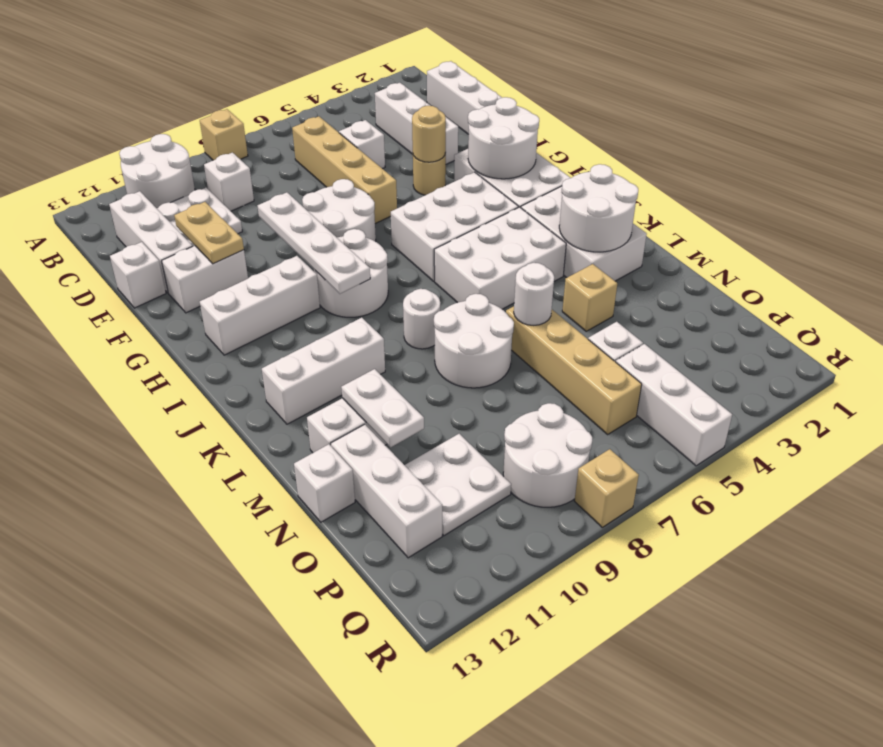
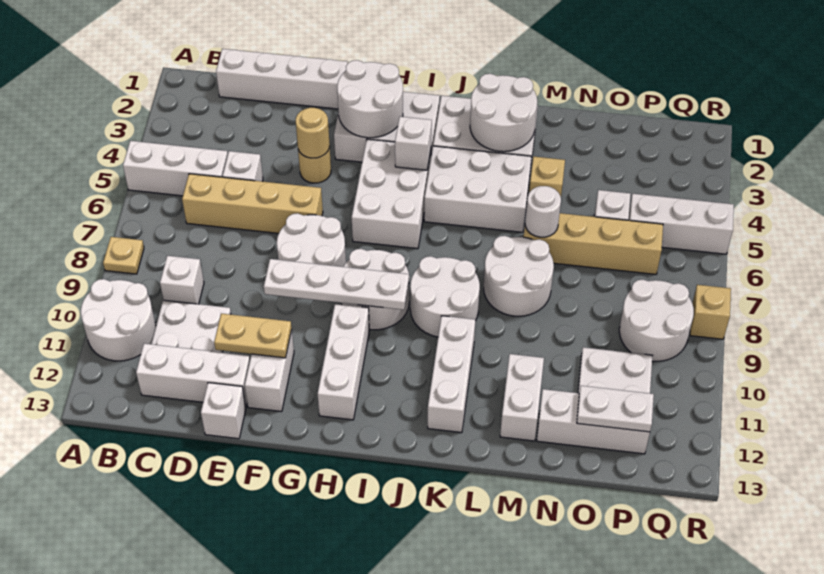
tan 1x1 brick [200,109,248,160] -> tan 1x1 plate [103,237,144,274]
white 1x3 brick [375,83,458,164] -> white 1x3 brick moved to [123,141,228,196]
white 2x3 brick [434,207,566,309] -> white 2x3 brick turned to [424,146,532,232]
white 1x1 round brick [403,289,440,349] -> white 2x2 round brick [410,256,480,337]
white 1x2 plate [341,369,424,447] -> white 1x2 plate moved to [577,386,654,432]
white 1x1 brick [294,444,355,522] -> white 1x1 brick moved to [395,117,432,170]

